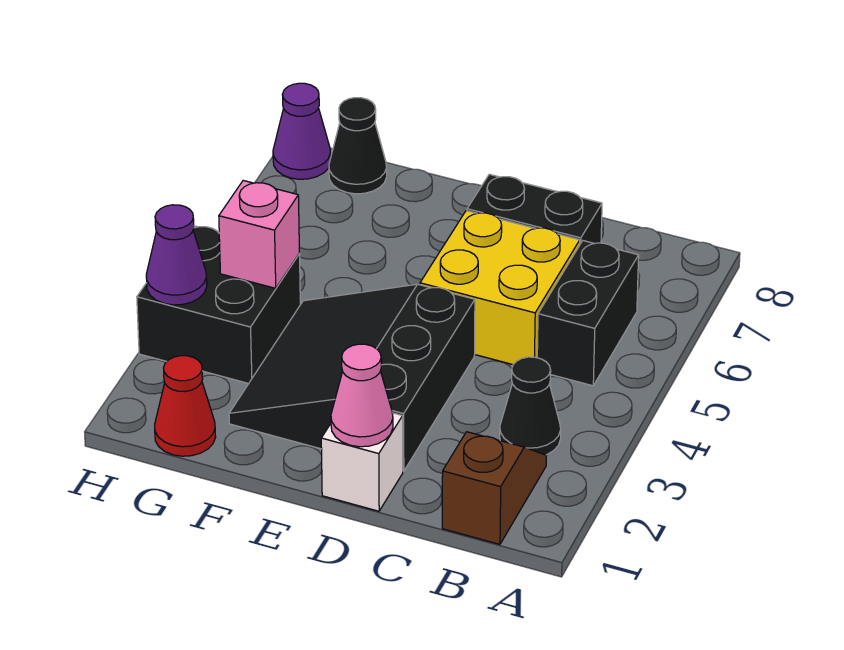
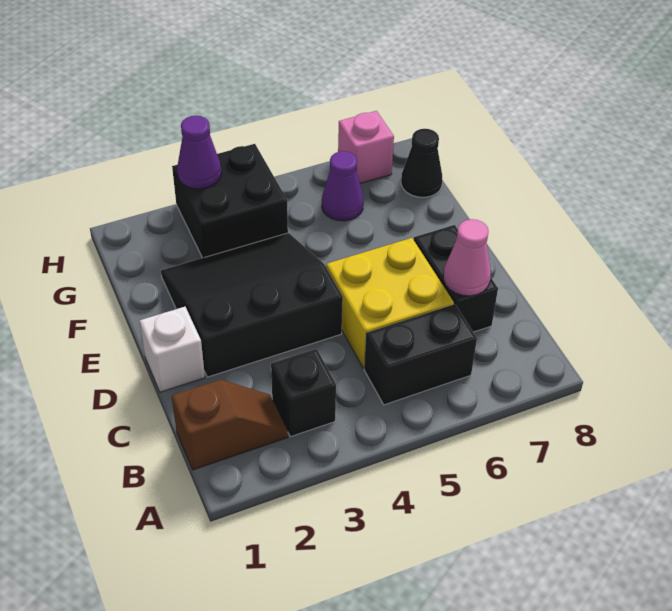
black 1x1 cone [500,357,561,455] -> black 1x1 brick [271,349,336,437]
pink 1x1 cone [331,344,393,447] -> pink 1x1 cone moved to [443,219,491,296]
red 1x1 cone [155,356,216,456] -> none
pink 1x1 brick [219,181,299,288] -> pink 1x1 brick moved to [338,111,394,184]
purple 1x1 cone [273,83,331,179] -> purple 1x1 cone moved to [322,151,363,221]

